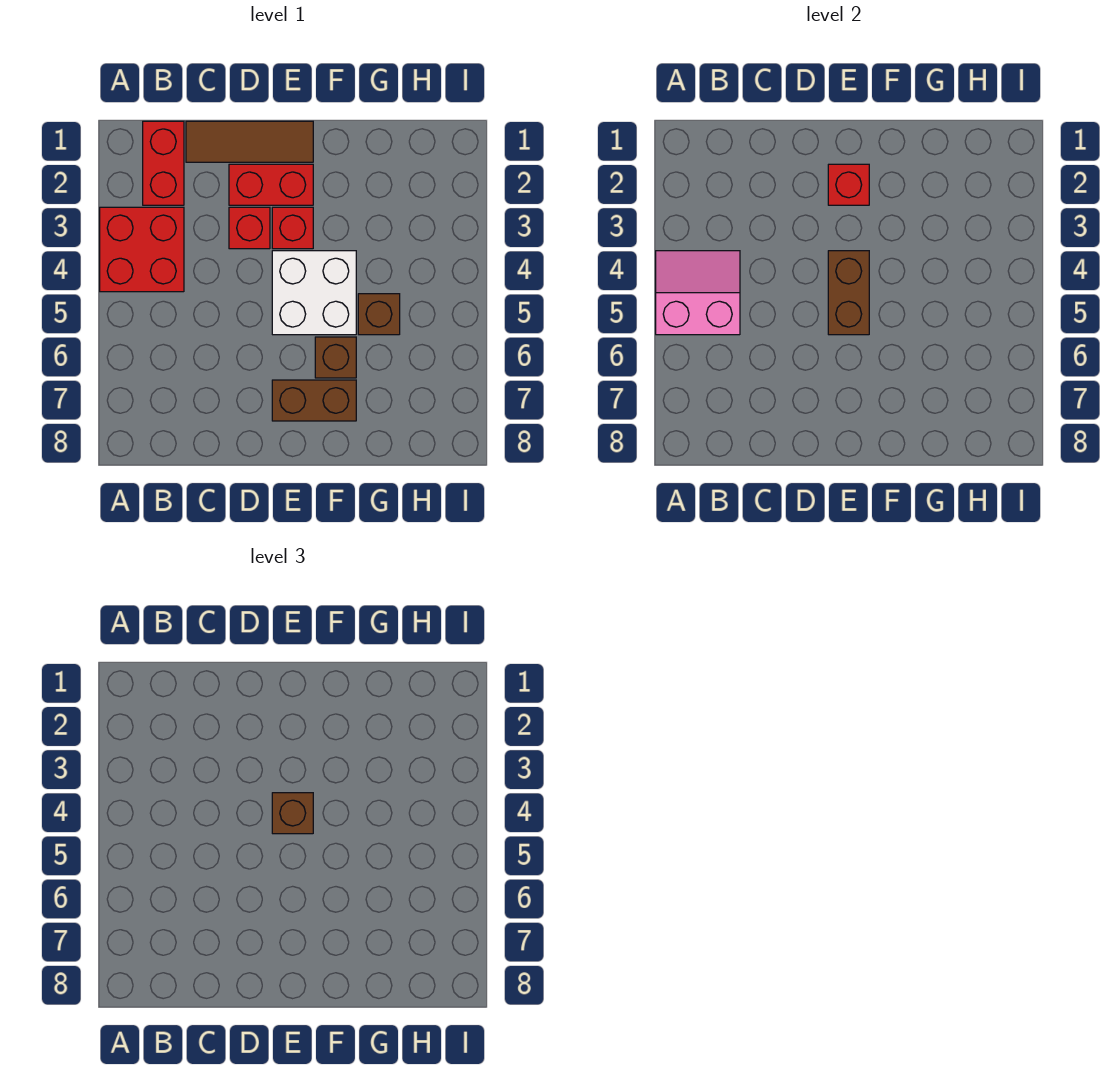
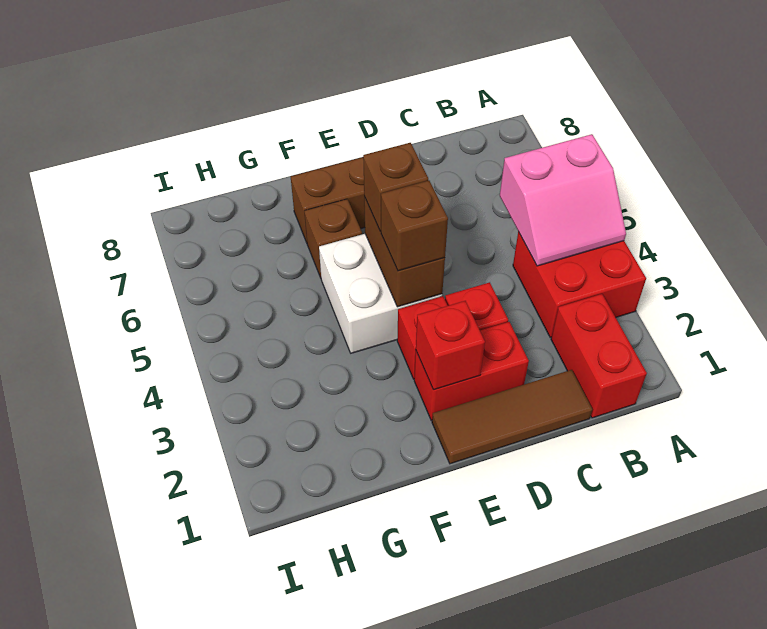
brown 1x1 brick [358,294,400,335] -> brown 1x1 brick moved to [363,143,428,231]

